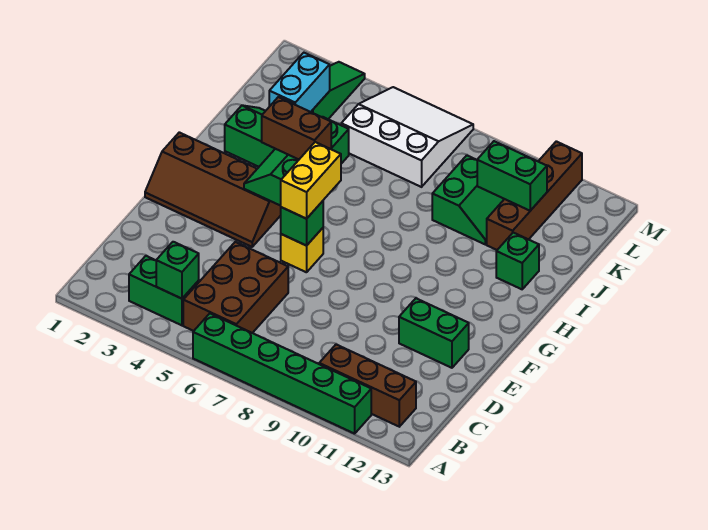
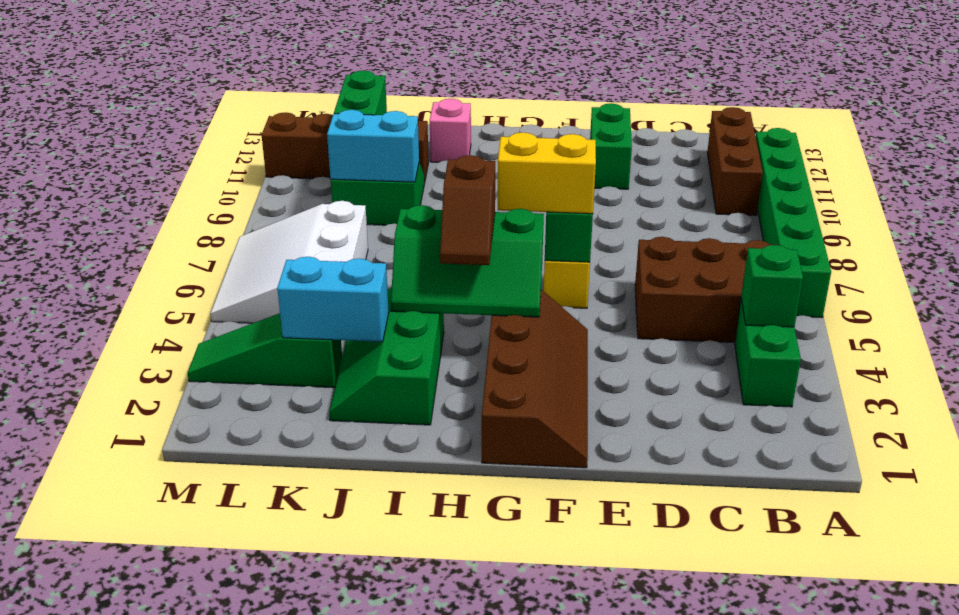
brown 1x2 brick [262,97,331,159] -> brown 1x2 slope [440,155,495,265]
green 1x1 brick [496,233,539,289] -> pink 1x1 brick [430,99,471,162]
none -> cyan 1x2 brick [327,110,419,182]

